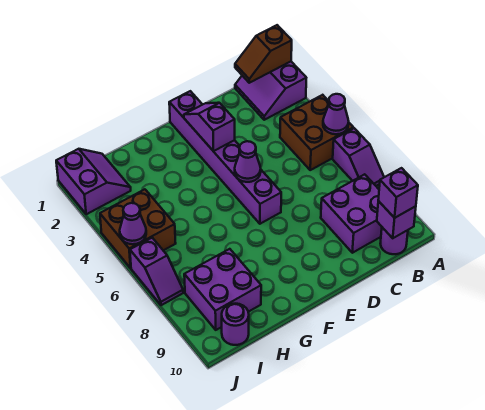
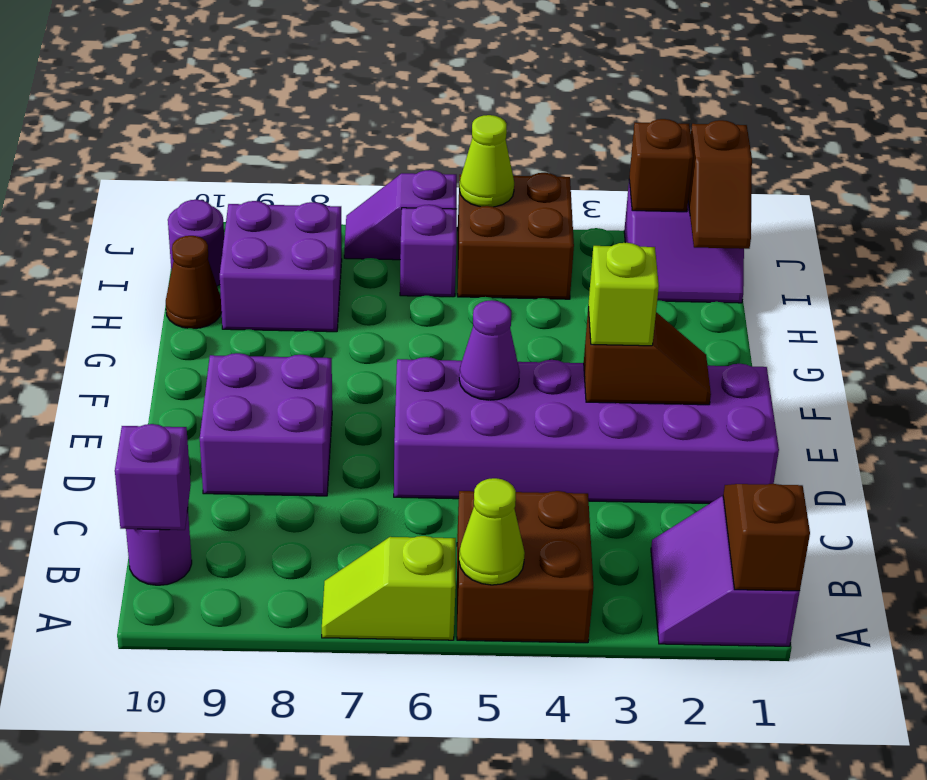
purple 2x2 slope [235,62,306,120] -> purple 2x2 slope turned to [651,496,800,646]
purple 1x1 cone [323,94,349,134] -> lime 1x1 cone [459,478,525,585]
purple 1x2 slope [333,128,384,186] -> lime 1x2 slope [322,536,456,640]
purple 2x2 brick [321,174,382,253] -> purple 2x2 brick moved to [200,353,332,496]
purple 1x1 brick [378,168,418,218] -> purple 1x1 brick moved to [400,205,457,297]
purple 1x6 brick [169,91,281,224] -> purple 2x6 brick [394,357,779,504]
purple 1x2 slope [184,103,235,151] -> brown 1x2 slope [584,307,711,405]
none -> lime 1x1 brick [588,243,659,346]
none -> brown 1x1 cone [166,236,222,329]
none -> brown 1x2 slope [688,120,752,249]
none -> brown 1x1 brick [629,119,693,212]
purple 1x1 cone [120,203,146,244] -> lime 1x1 cone [459,115,514,207]

